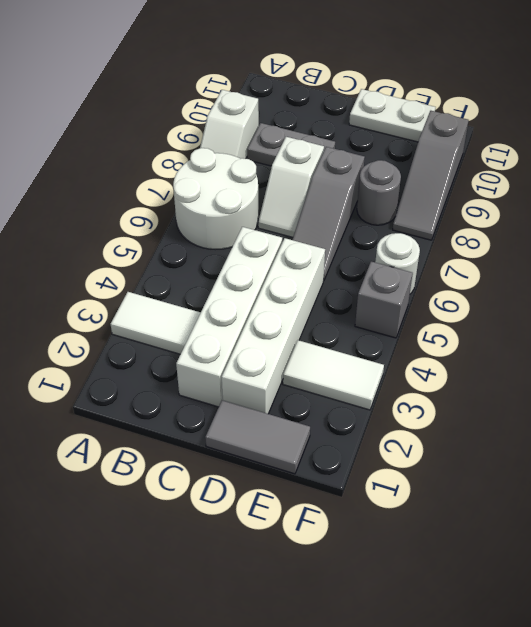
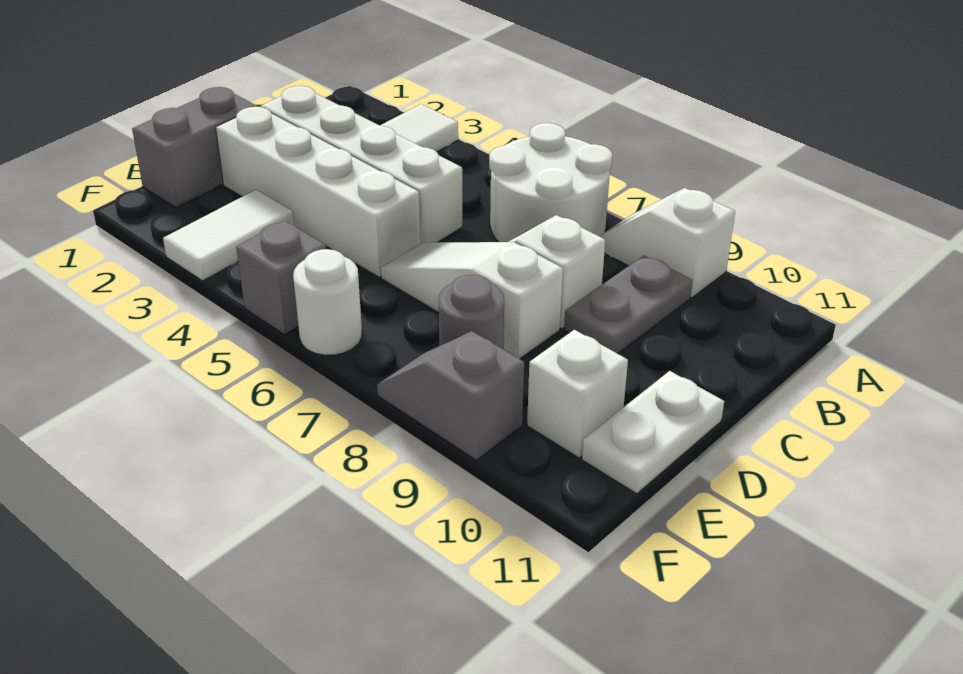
grey 1x2 tile [205,400,310,474] -> grey 1x2 brick [132,87,257,208]
grey 1x3 slope [293,147,365,281] -> white 1x3 slope [381,242,563,359]
none -> white 1x1 brick [527,330,628,458]
grey 1x3 slope [393,111,469,240] -> grey 1x2 slope [377,331,524,460]

